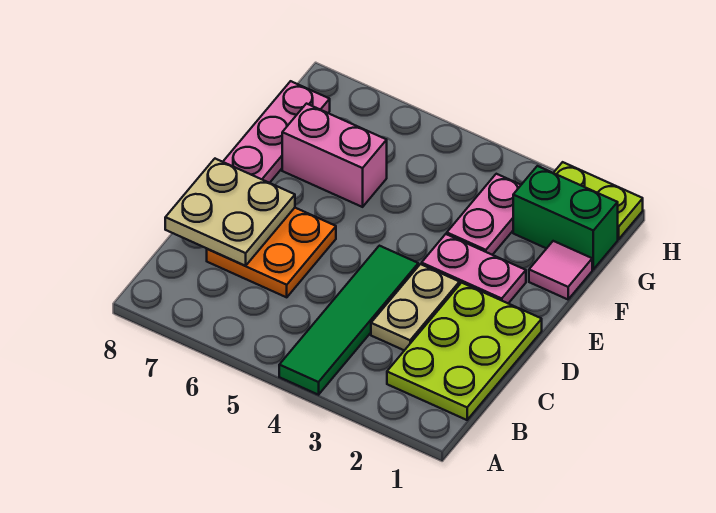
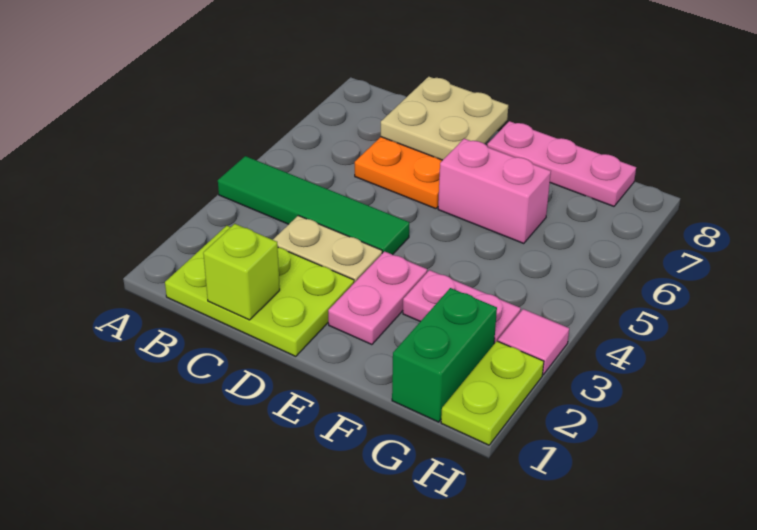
none -> lime 1x1 brick [203,224,280,320]
pink 1x1 tile [529,241,592,299] -> pink 1x1 tile moved to [498,309,569,375]
pink 1x2 brick [282,104,387,207] -> pink 1x2 brick turned to [438,139,551,243]

